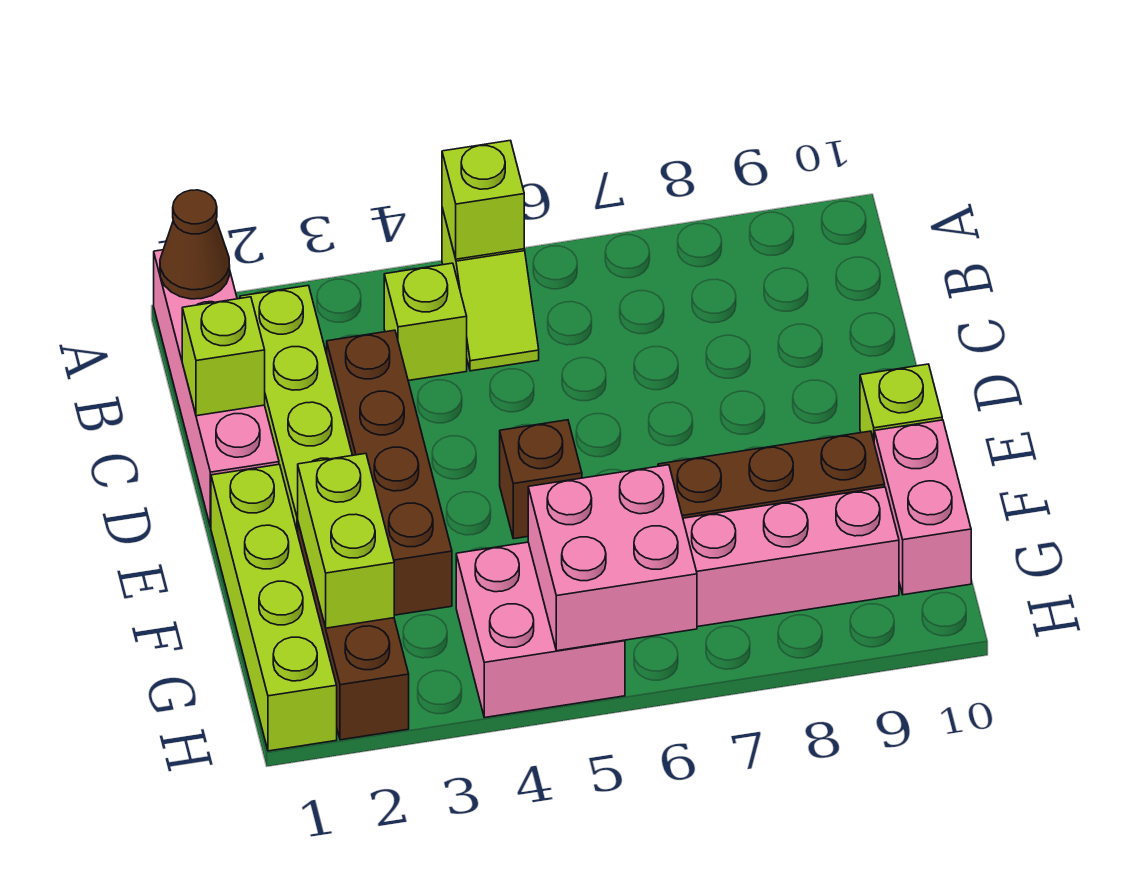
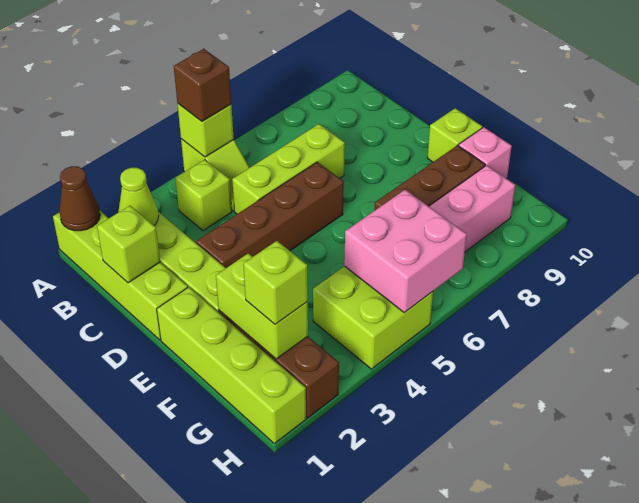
pink 1x4 brick [154,250,279,527] -> lime 1x4 brick [53,211,188,340]
none -> lime 1x1 cone [118,168,159,225]
brown 1x4 brick [327,330,452,615] -> brown 1x4 brick turned to [196,162,344,268]
none -> lime 1x3 brick [232,124,345,214]
brown 1x1 brick [500,420,582,539] -> brown 1x1 brick moved to [174,49,231,122]
pink 1x2 brick [874,420,971,595] -> pink 1x1 brick [459,127,512,179]
none -> lime 1x1 brick [243,241,308,324]
pink 2x2 brick [456,542,625,718] -> lime 2x2 brick [313,266,433,369]

